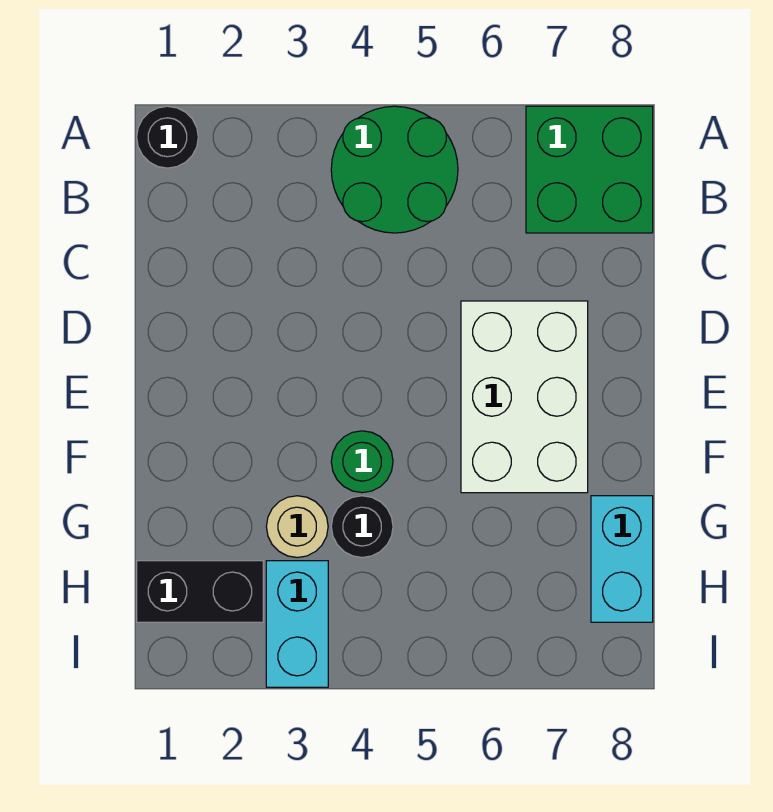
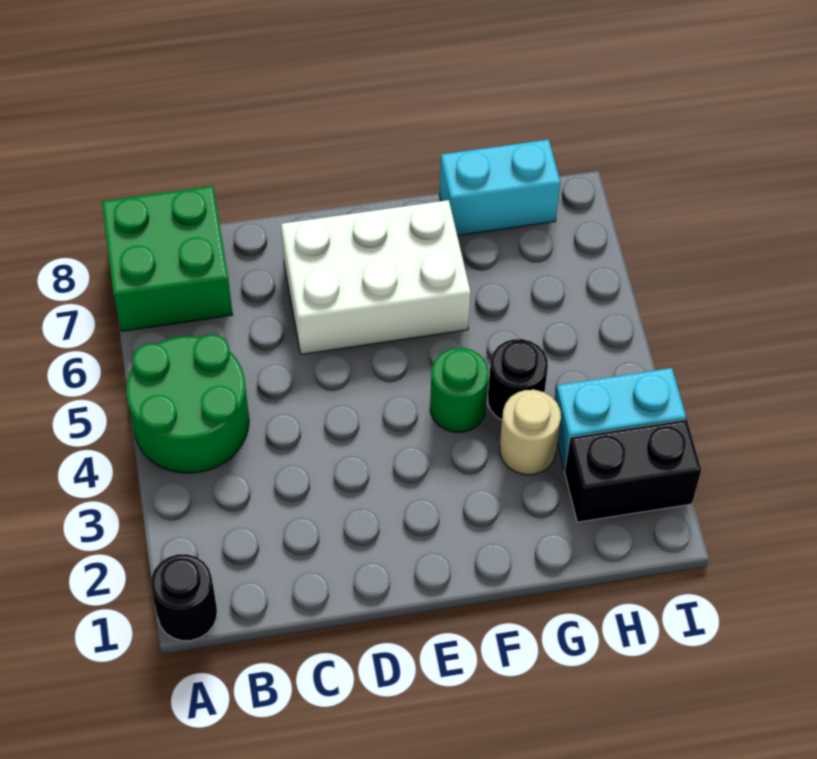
black 1x2 brick [137,561,263,622] -> black 1x2 brick turned to [565,419,701,522]

